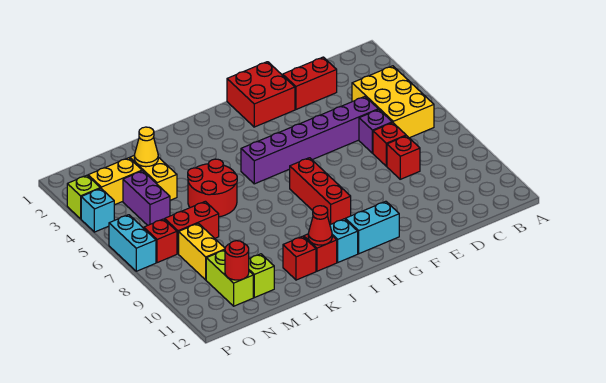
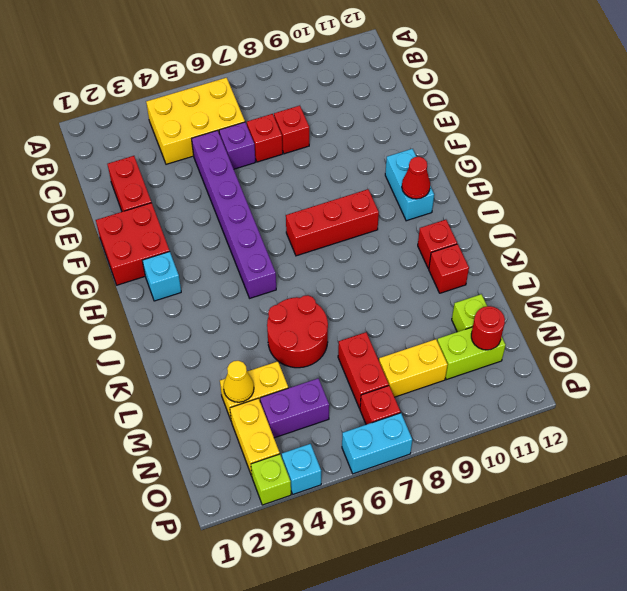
cyan 1x1 brick [330,219,358,262] -> cyan 1x1 brick moved to [142,252,181,301]
red 1x1 cone [308,206,332,245] -> red 1x1 cone moved to [402,157,430,199]

